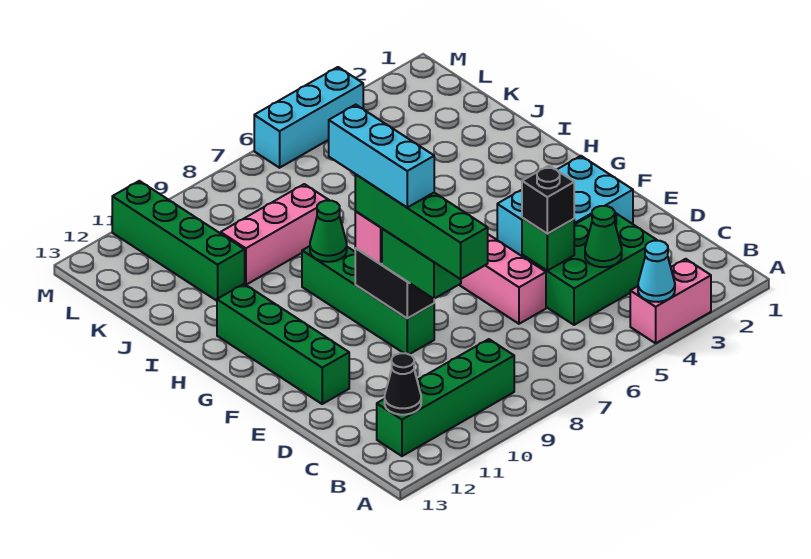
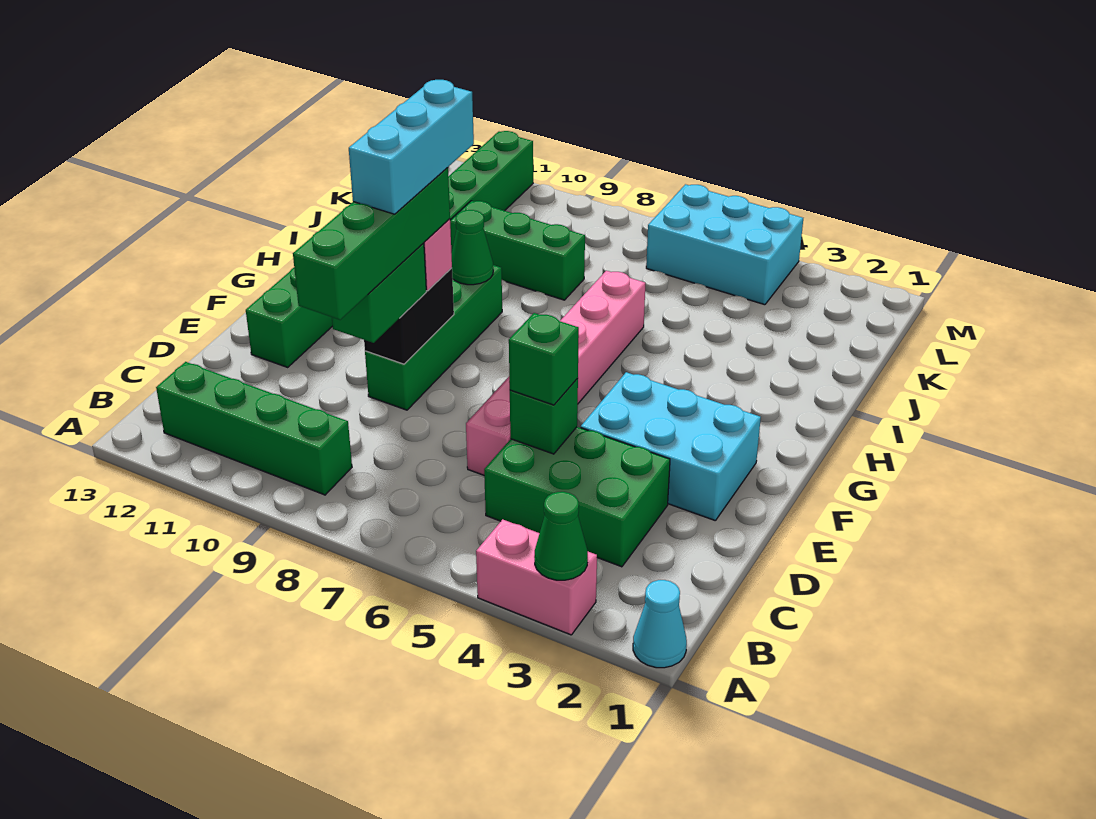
cyan 1x1 cone [638,241,675,302] -> cyan 1x1 cone moved to [633,580,687,668]
black 1x1 cone [385,353,421,415] -> none
green 1x1 cone [585,206,622,267] -> green 1x1 cone moved to [534,492,588,580]
black 1x1 brick [522,166,574,234] -> green 1x1 brick [509,313,579,405]
pink 1x3 brick [221,184,330,285] -> green 1x3 brick [450,201,585,300]
cyan 1x3 brick [254,67,363,168] -> cyan 2x3 brick [646,184,803,305]

